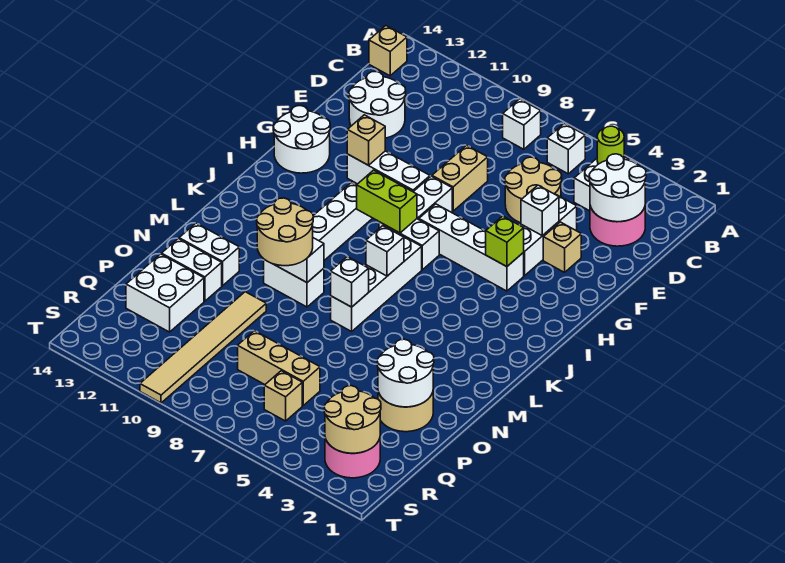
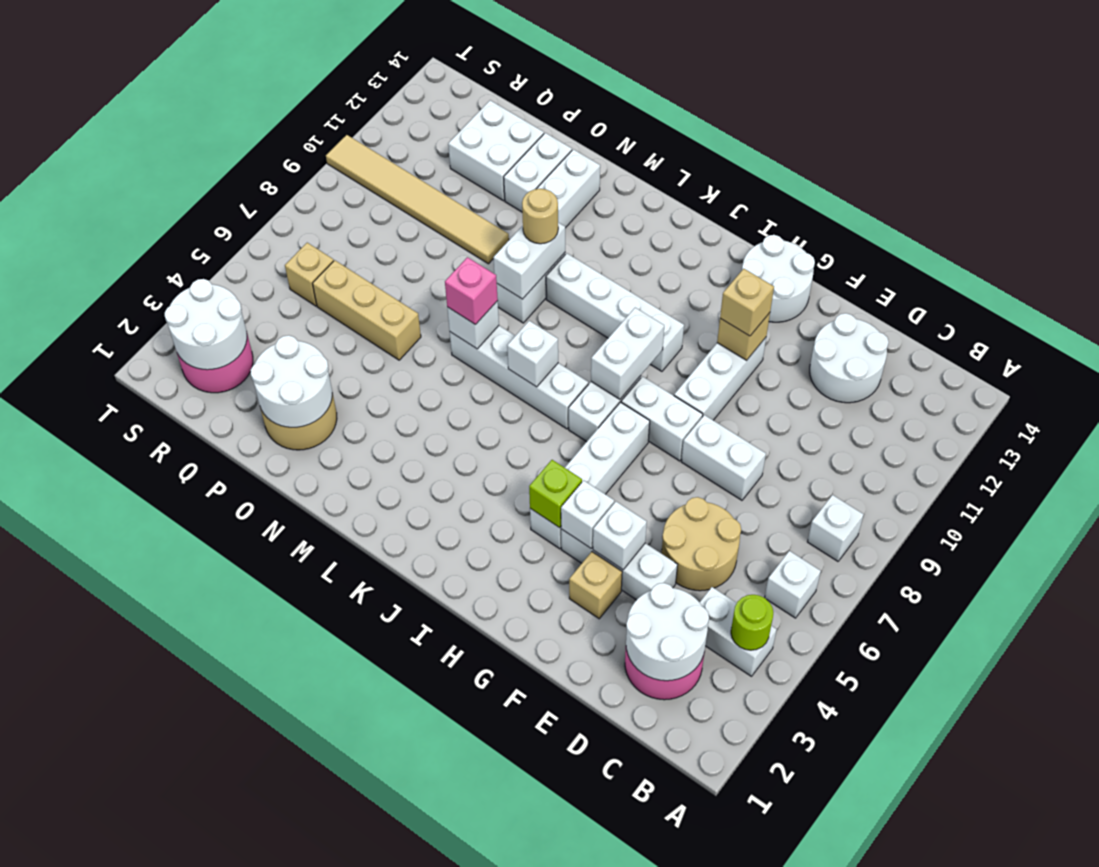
tan 1x1 brick [369,26,407,76] -> tan 1x1 brick moved to [720,269,774,336]
tan 1x2 brick [432,145,488,211] -> white 1x2 brick [681,415,766,500]
none -> white 1x1 brick [561,480,614,548]
lime 1x2 brick [357,170,417,233] -> white 1x2 brick [591,308,664,399]
none -> pink 1x1 brick [445,257,498,325]
tan 2x2 round brick [257,198,313,266] -> tan 1x1 round brick [522,189,558,244]
tan 1x3 brick [238,331,320,405] -> tan 1x3 brick turned to [313,260,421,360]
tan 2x2 round brick [324,386,381,453] -> white 2x2 round brick [165,279,247,370]

